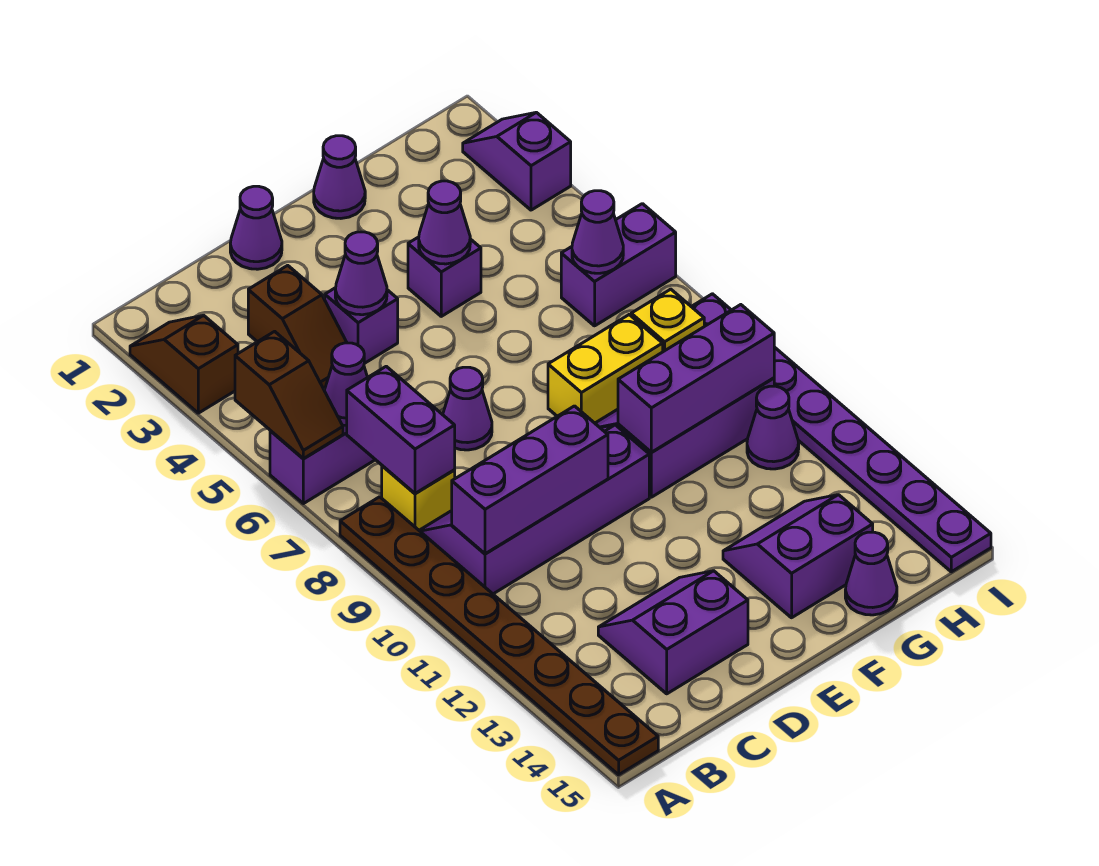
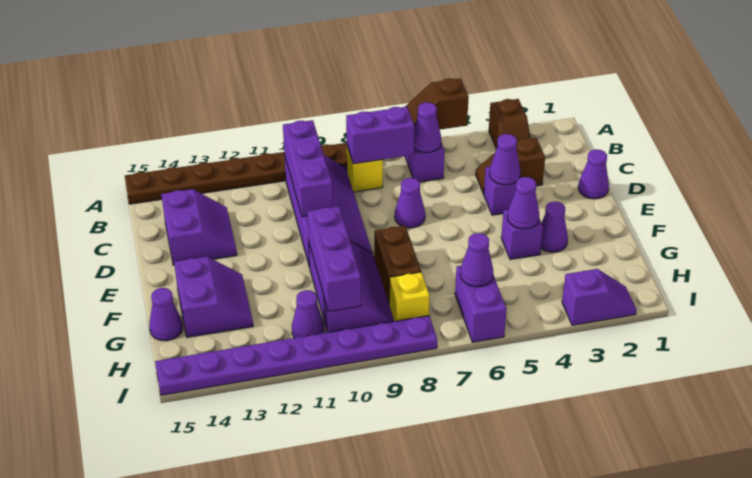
brown 1x2 slope [130,315,238,413] -> brown 1x2 slope turned to [489,99,530,149]
purple 1x1 cone [314,136,365,218] -> purple 1x1 cone moved to [541,202,568,252]
yellow 1x2 brick [548,315,663,423] -> brown 1x2 brick [374,226,421,303]

